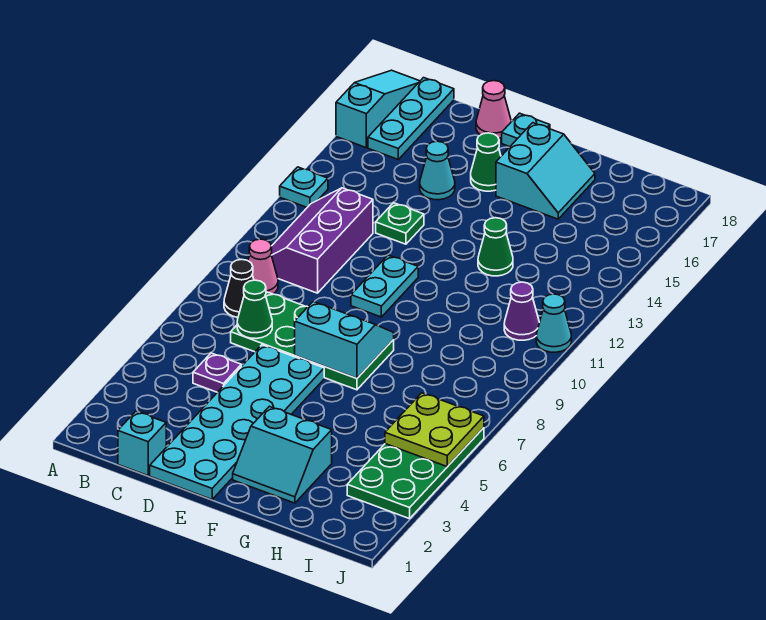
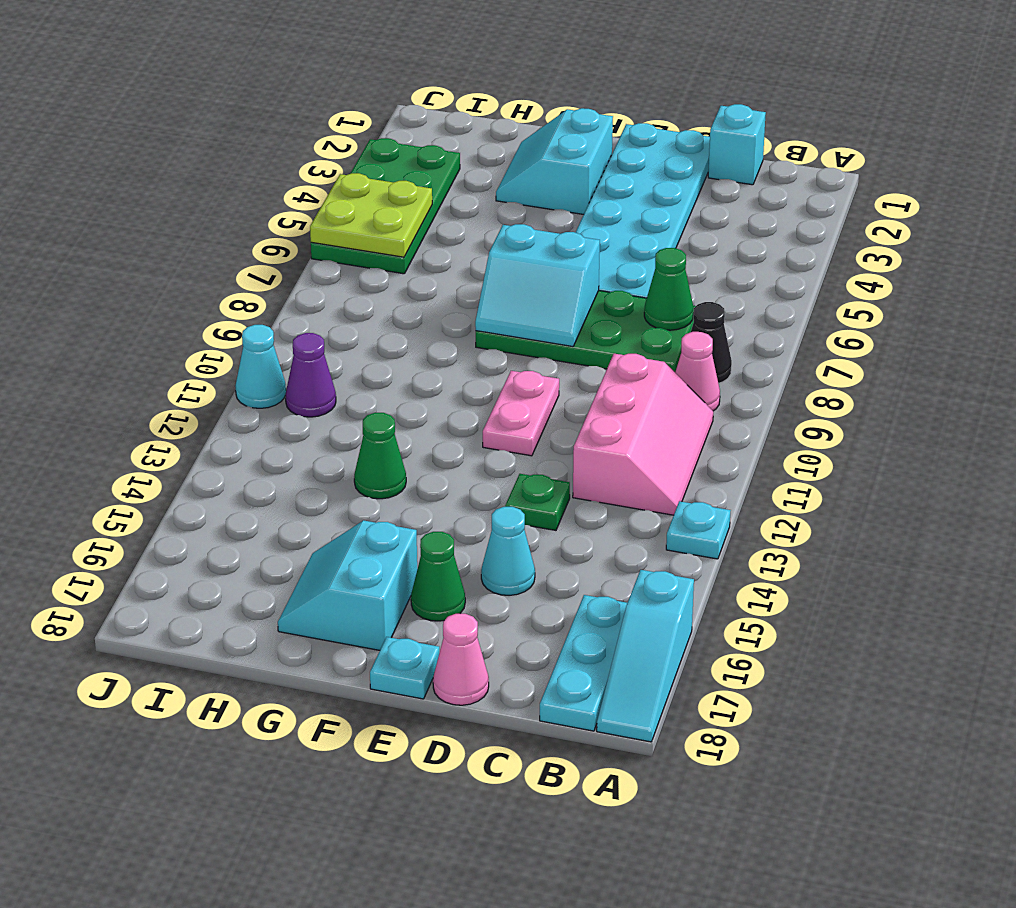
purple 2x3 slope [271,188,373,293] -> pink 2x3 slope [573,354,713,515]
purple 1x1 plate [193,353,241,392] -> none
cyan 1x2 plate [351,255,418,317] -> pink 1x2 plate [483,371,559,456]
cyan 2x2 slope [233,406,332,503] -> cyan 2x2 slope turned to [496,108,613,214]

